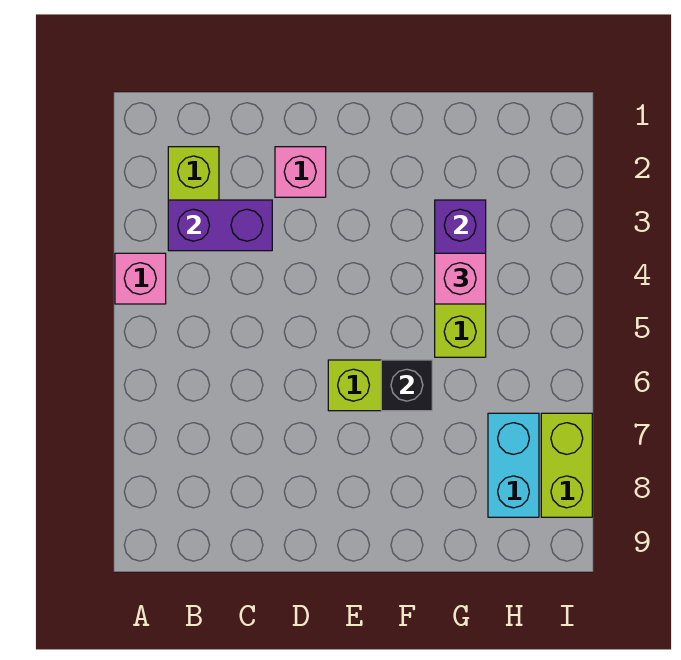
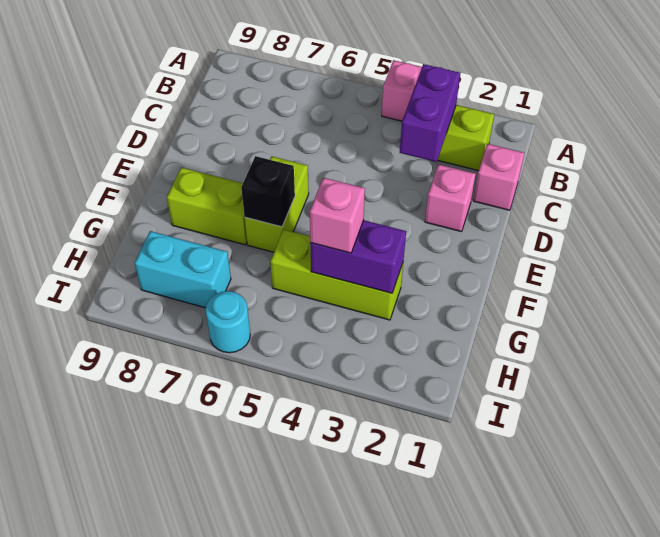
none -> pink 1x1 brick [473,144,524,210]
none -> cyan 1x1 round brick [206,291,250,353]
lime 1x2 brick [541,413,592,517] -> lime 1x2 brick moved to [167,168,247,245]

